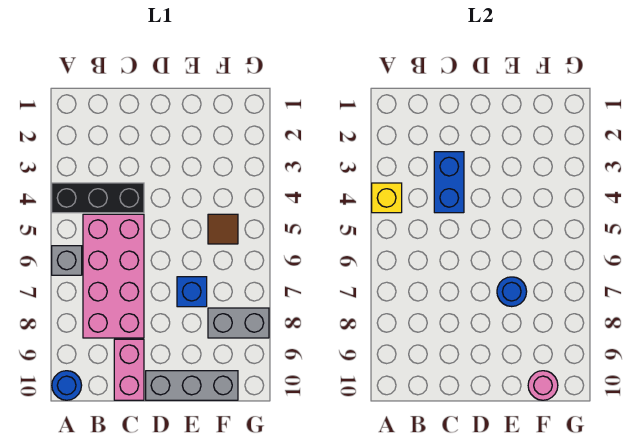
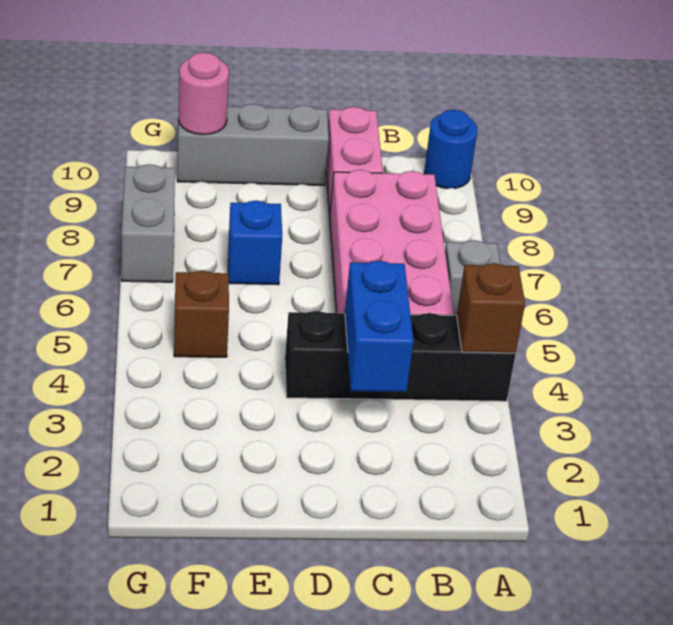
black 1x3 brick [52,183,144,213] -> black 1x4 brick [285,311,516,401]
yellow 1x1 brick [372,183,402,213] -> brown 1x1 brick [457,263,525,353]
blue 1x1 round brick [497,277,527,307] -> none
brown 1x1 tile [208,214,238,244] -> brown 1x1 brick [174,271,229,357]
grey 1x2 brick [208,308,269,338] -> grey 1x2 brick turned to [122,164,175,282]

